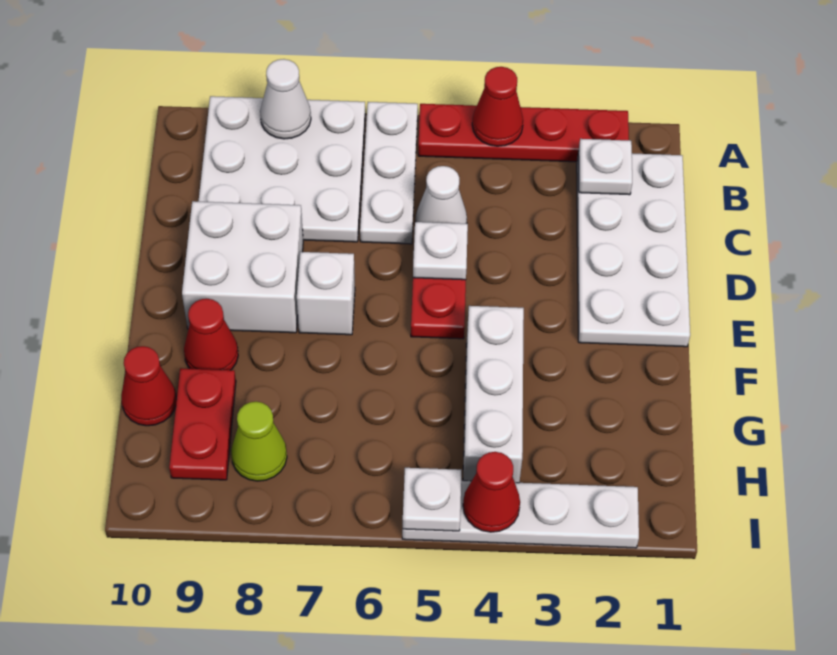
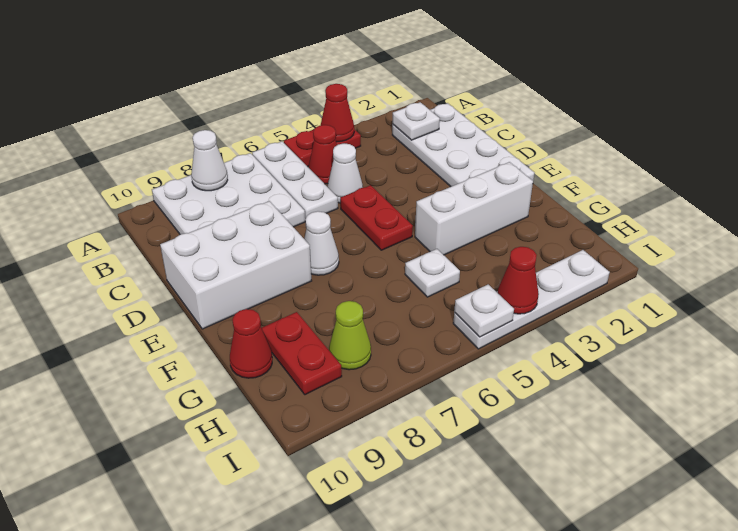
red 1x4 plate [418,104,629,162] -> red 1x2 plate [284,129,361,167]
white 1x1 plate [413,222,468,280] -> white 1x1 plate moved to [405,249,460,297]
white 2x2 brick [182,201,303,333] -> white 2x3 brick [160,201,312,329]
white 1x1 brick [297,252,355,335] -> white 1x1 cone [304,211,339,275]
white 1x3 brick [463,306,524,483] -> white 1x3 brick turned to [415,162,533,255]
red 1x1 cone [184,299,238,370] -> red 1x1 cone moved to [309,125,337,184]

